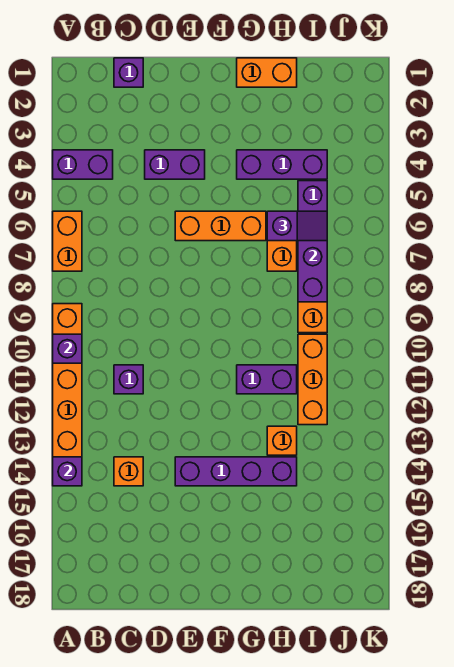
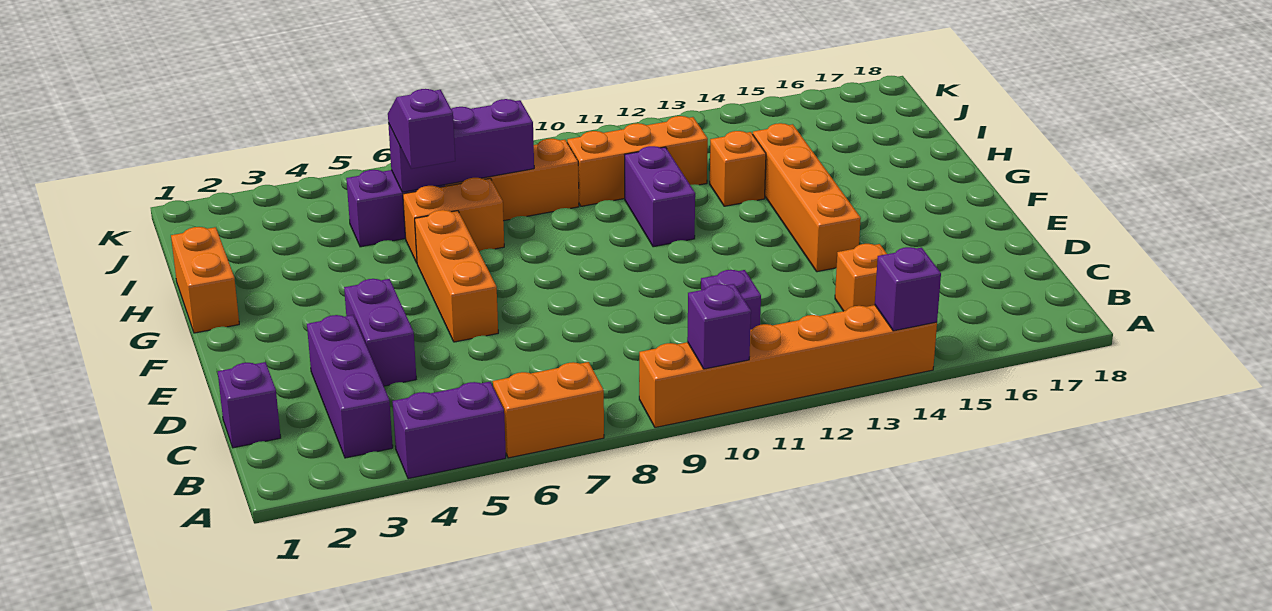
purple 1x2 brick [53,150,113,179] -> purple 1x2 brick turned to [393,382,506,479]
purple 1x4 brick [175,457,297,486] -> orange 1x4 brick [753,123,861,272]
purple 1x3 brick [237,150,327,179] -> purple 1x3 brick moved to [307,315,393,458]

